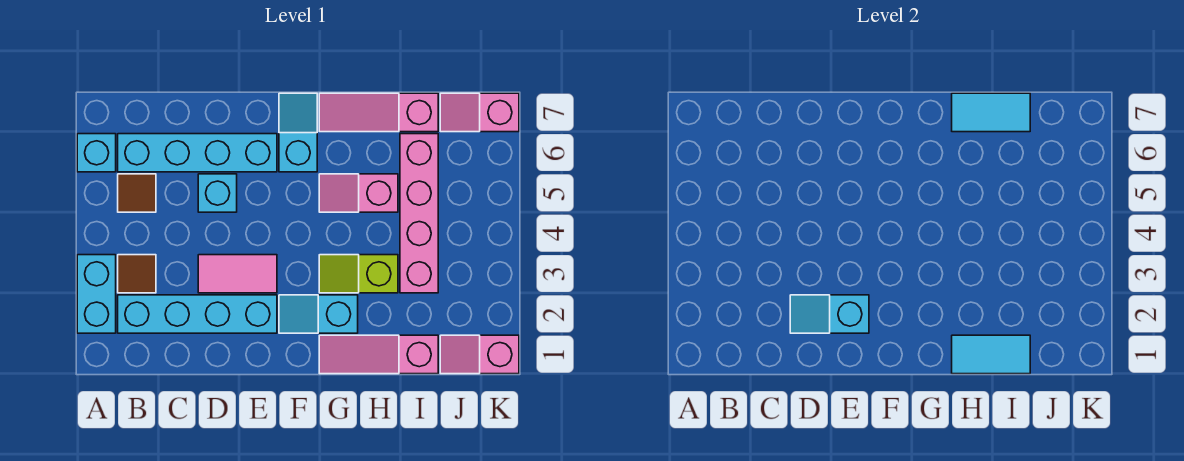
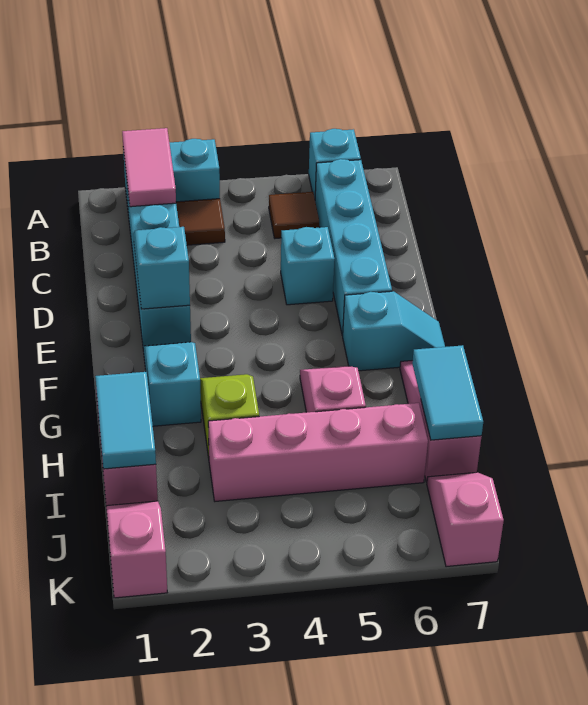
pink 1x2 tile [198,255,277,293] -> pink 1x2 tile moved to [122,128,176,207]

